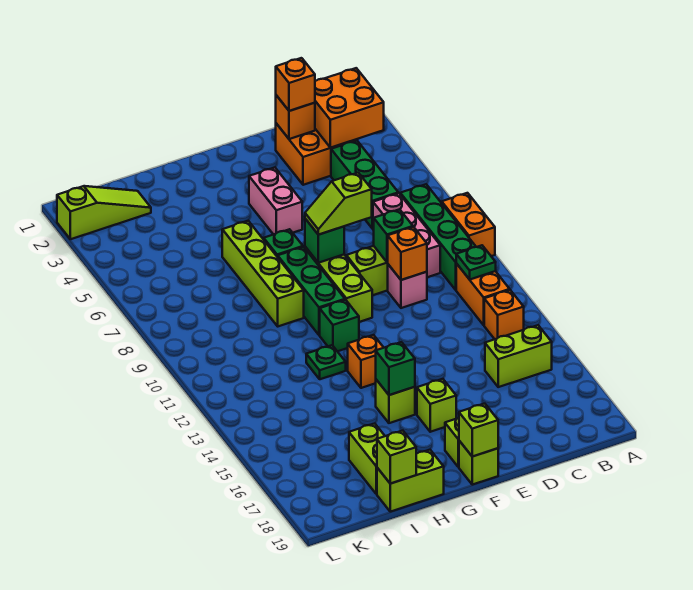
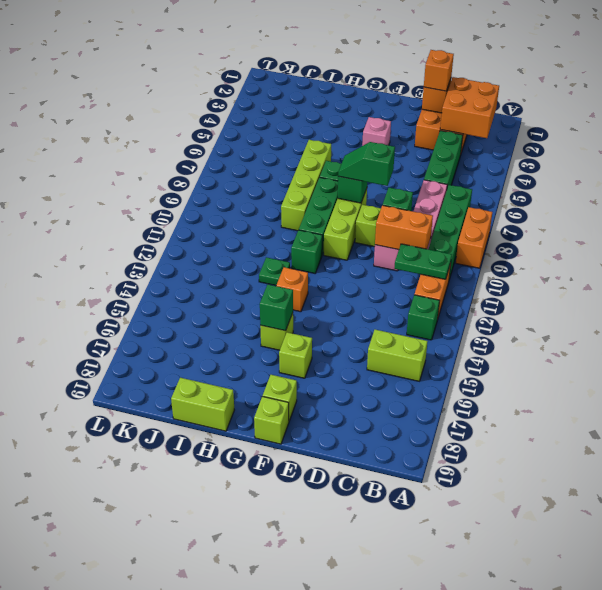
green 1x1 plate [456,245,496,279] -> green 1x2 plate [394,244,452,279]
orange 1x1 brick [484,290,524,339] -> green 1x1 brick [407,295,440,340]
orange 1x1 brick [387,227,427,280] -> orange 1x2 brick [375,205,433,250]
lime 1x2 slope [305,173,372,235] -> green 1x2 slope [338,142,395,186]
pink 1x2 brick [249,168,302,235] -> pink 1x1 brick [362,117,391,146]
lime 1x1 brick [459,404,498,457] -> none
lime 1x2 brick [349,424,385,494] -> none
lime 1x1 brick [377,431,416,484] -> none
lime 1x3 slope [57,186,151,239] -> none

